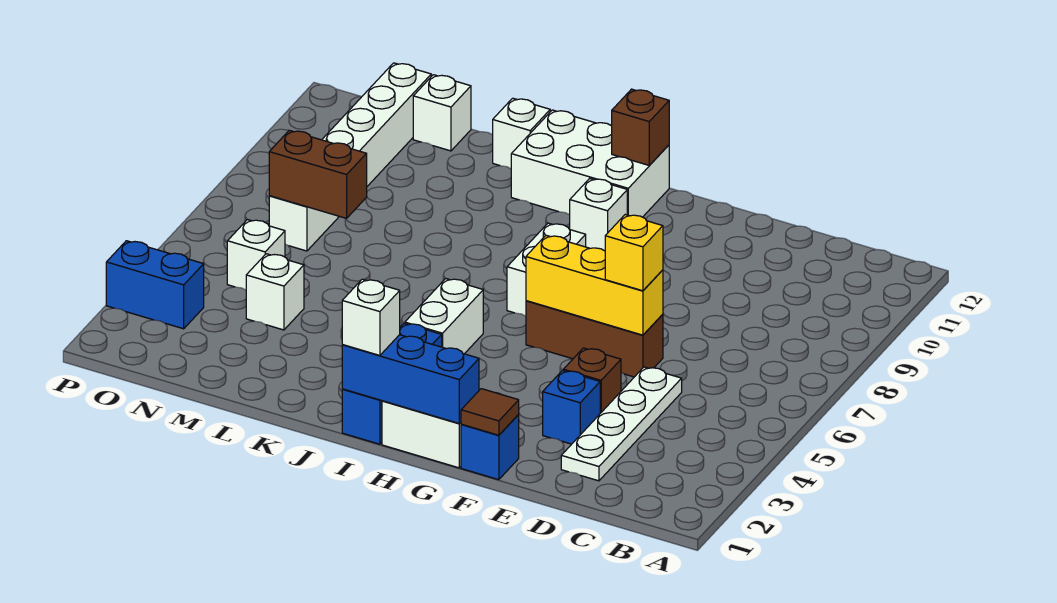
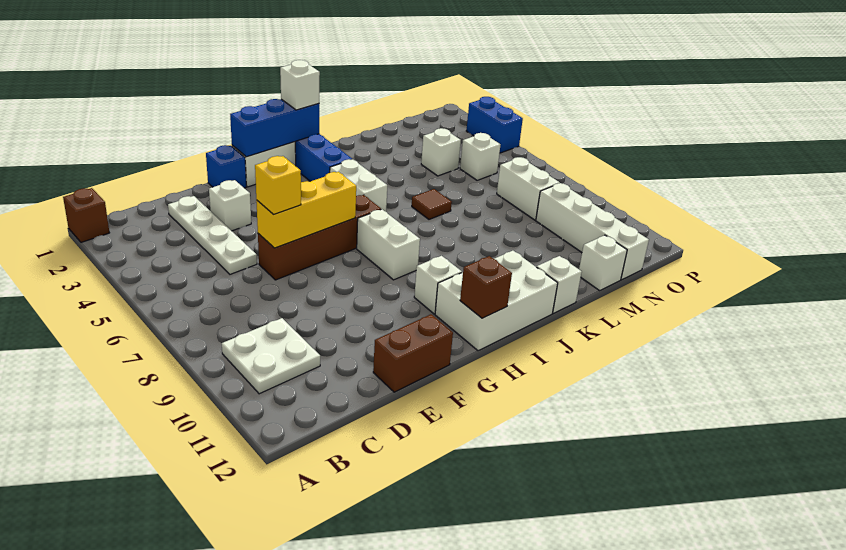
none -> white 2x2 plate [222,318,320,394]
blue 1x1 brick [543,370,600,444] -> white 1x1 brick [209,180,251,231]
brown 1x1 brick [563,348,621,413] -> brown 1x1 brick moved to [63,188,109,242]
brown 1x3 brick [526,301,663,377] -> brown 1x4 brick [258,195,381,280]
brown 1x1 tile [461,389,519,435] -> brown 1x1 tile moved to [412,189,452,219]
brown 1x2 brick [269,130,367,218] -> brown 1x2 brick moved to [373,314,453,392]
blue 1x2 brick [106,241,204,329] -> blue 1x2 brick turned to [466,97,523,153]

